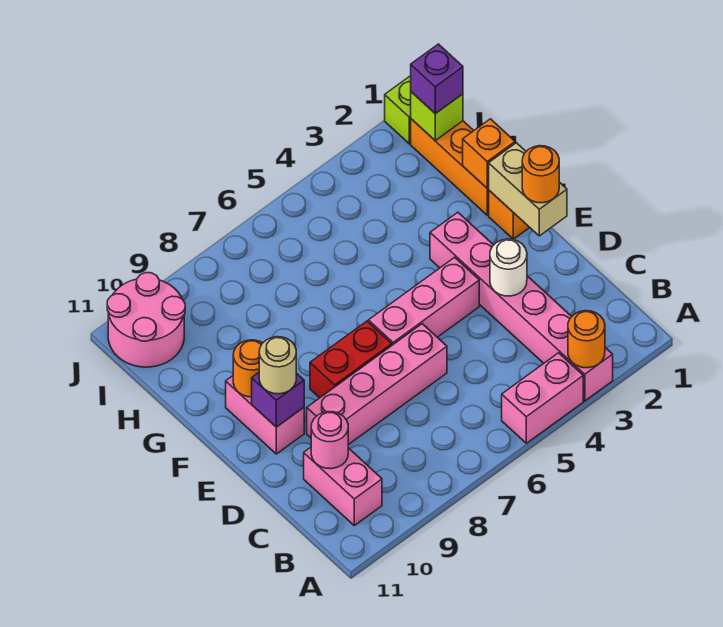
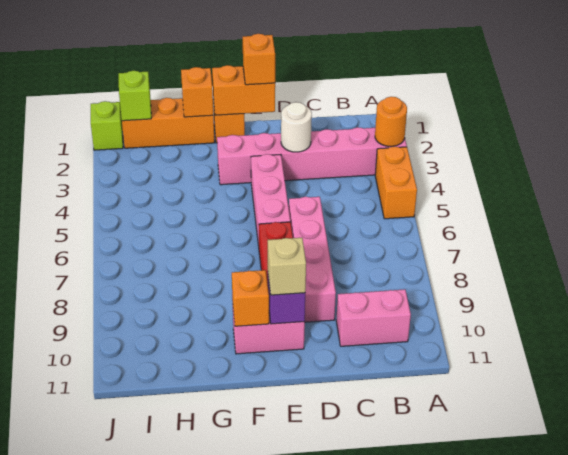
pink 1x2 brick [502,353,583,443] -> orange 1x2 brick [375,146,417,219]
pink 1x1 round brick [311,412,348,469] -> none
tan 1x2 brick [489,143,567,236] -> orange 1x2 brick [212,65,275,115]
orange 1x1 round brick [522,146,559,203] -> orange 1x1 brick [243,34,275,85]
tan 1x1 round brick [259,337,296,394] -> tan 1x1 brick [268,238,306,295]
orange 1x1 round brick [233,340,262,397] -> orange 1x1 brick [232,270,269,326]
purple 1x1 brick [411,44,463,114] -> none
pink 2x2 round brick [107,273,185,367] -> none

